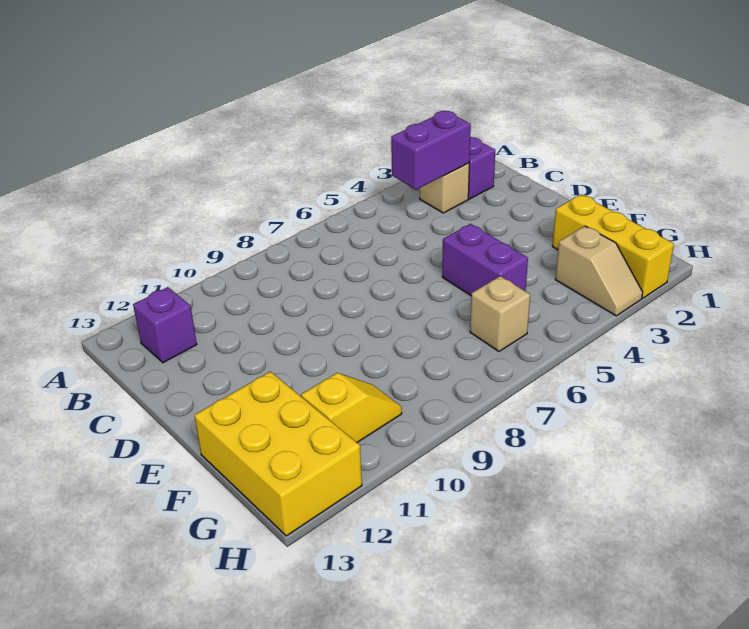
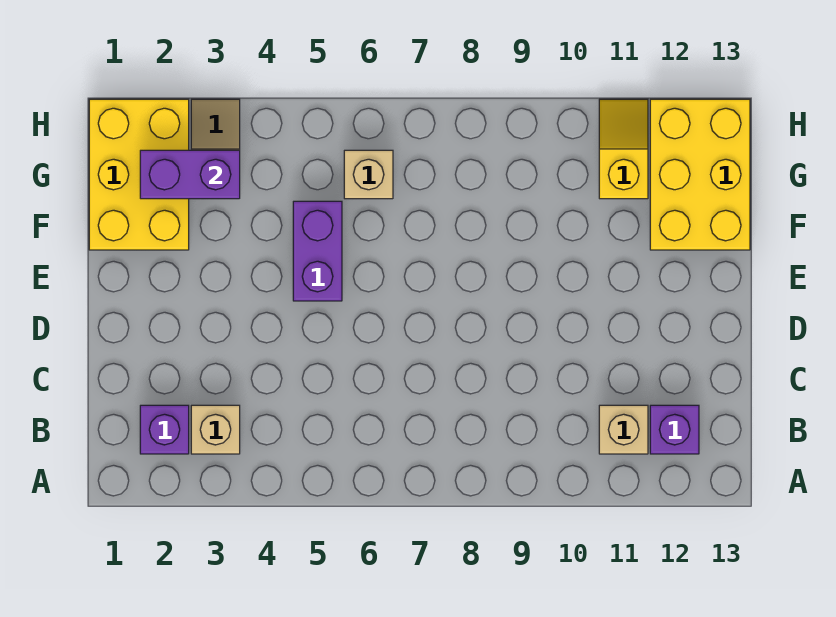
purple 1x2 brick [391,111,471,190] -> purple 1x2 brick moved to [140,150,240,199]
none -> tan 1x1 brick [599,405,648,454]
yellow 1x3 brick [552,195,674,298] -> yellow 2x3 brick [89,99,189,250]
yellow 1x2 slope [301,373,402,442] -> yellow 1x2 slope turned to [599,99,648,199]

